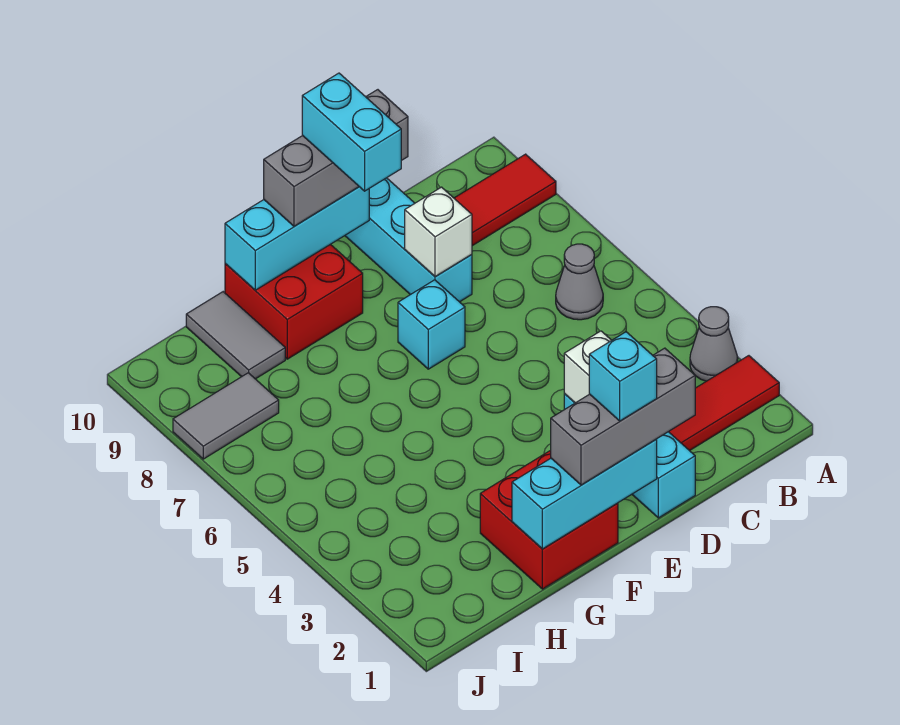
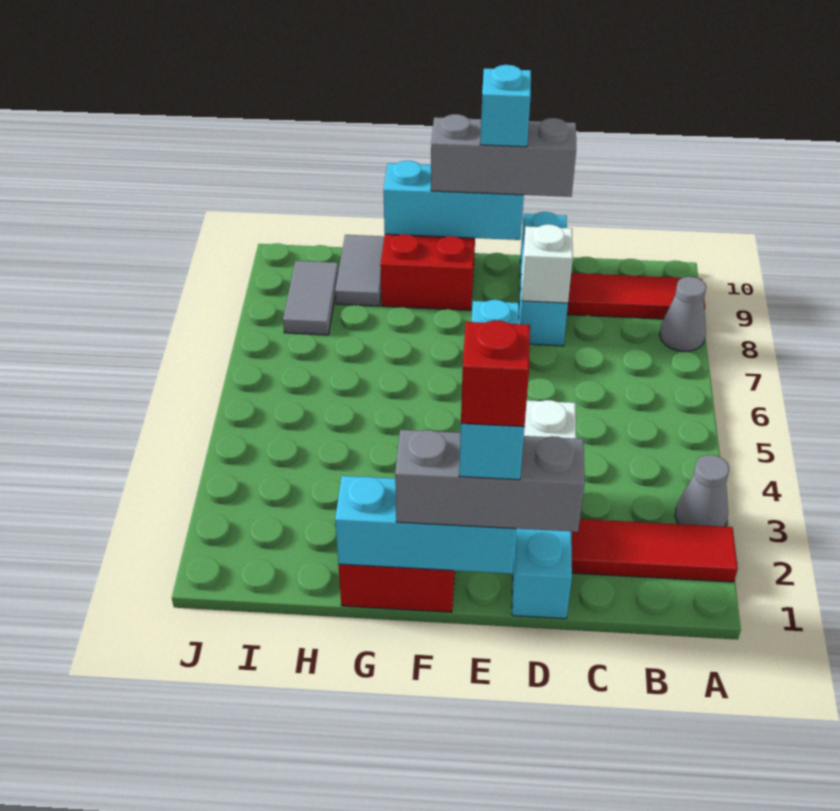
grey 1x1 cone [556,244,603,320] -> grey 1x1 cone moved to [660,277,706,352]
none -> red 1x1 brick [461,321,530,427]
cyan 1x2 brick [302,73,401,191] -> cyan 1x1 brick [480,65,531,147]
grey 1x2 tile [173,373,279,459] -> grey 1x2 tile turned to [283,261,338,335]

